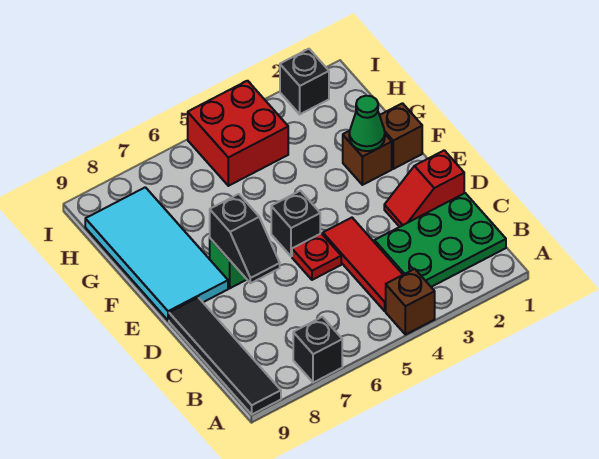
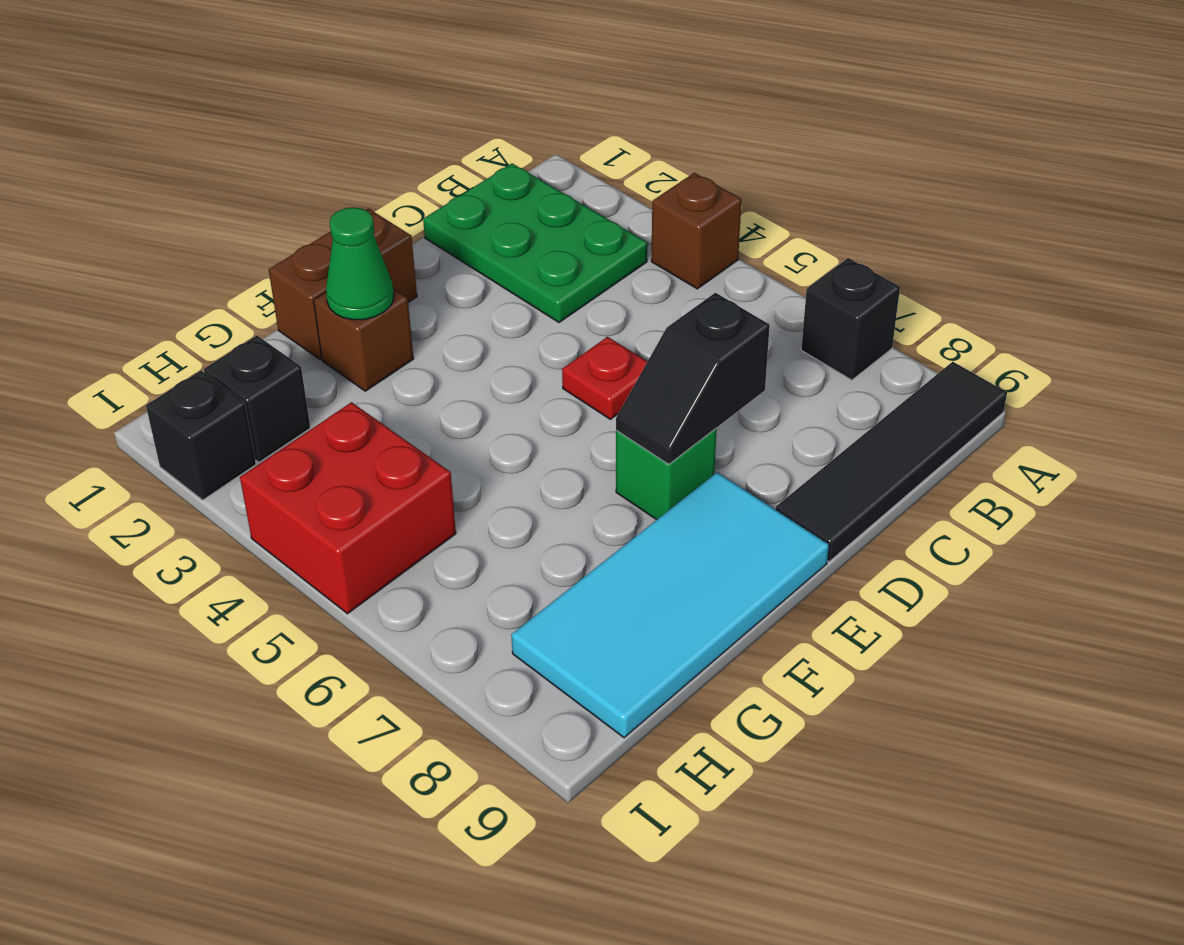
red 1x3 tile [323,218,403,311] -> none
red 1x2 slope [384,150,464,227] -> none
black 1x2 slope [210,194,280,283] -> black 1x2 slope turned to [616,293,770,464]
black 1x1 brick [271,191,320,256] -> black 1x1 brick moved to [204,336,310,462]
brown 1x1 brick [380,103,422,169] -> brown 1x2 brick [269,209,417,359]

